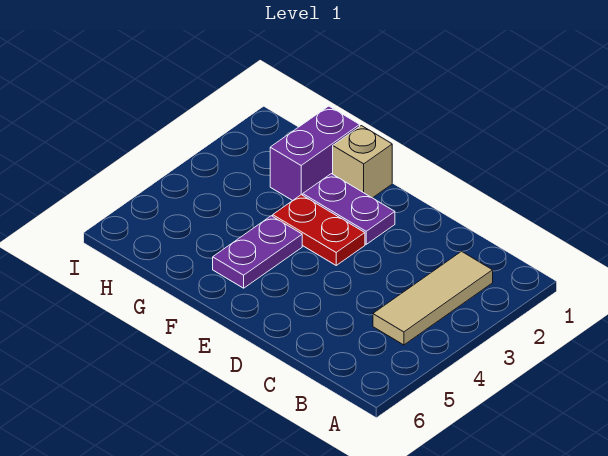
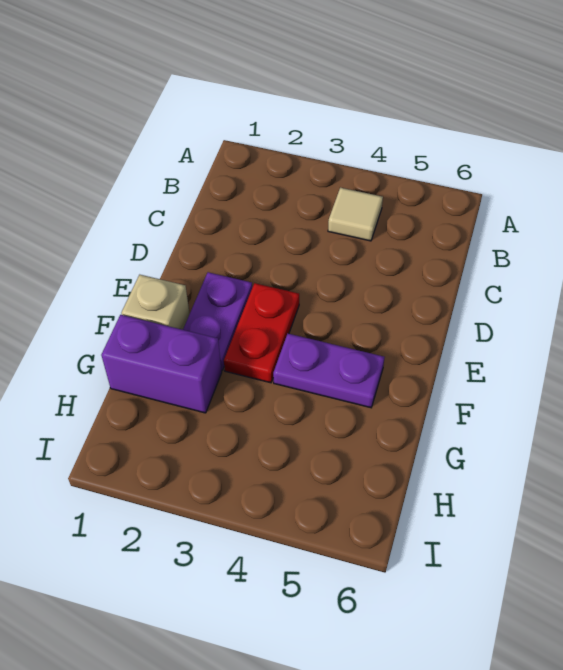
tan 1x3 tile [373,251,493,345] -> tan 1x1 tile [328,188,383,241]

